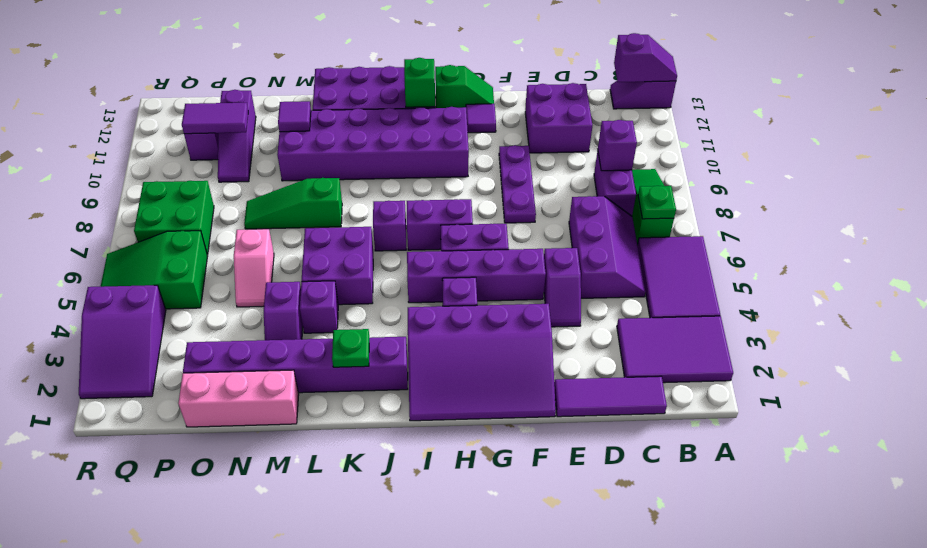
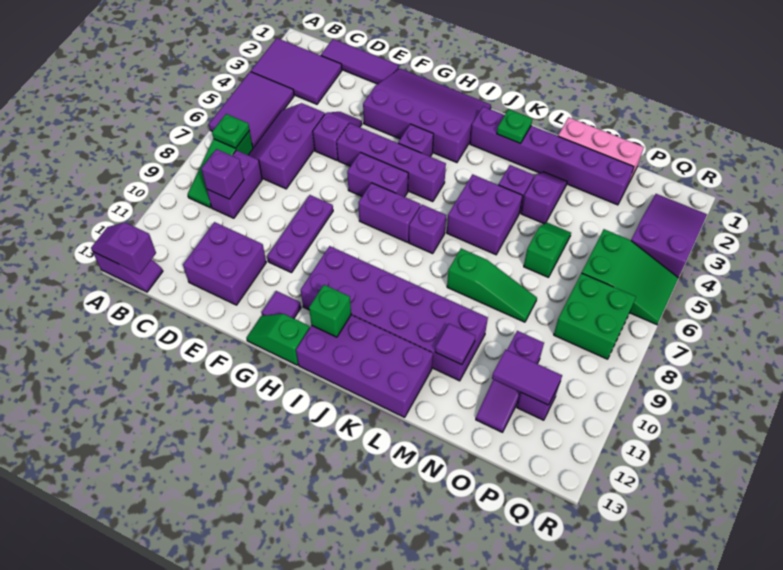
pink 1x2 slope [234,229,274,307] -> green 1x2 slope [524,222,571,277]
purple 1x3 slope [218,90,256,182] -> purple 1x3 slope turned to [476,331,544,432]

